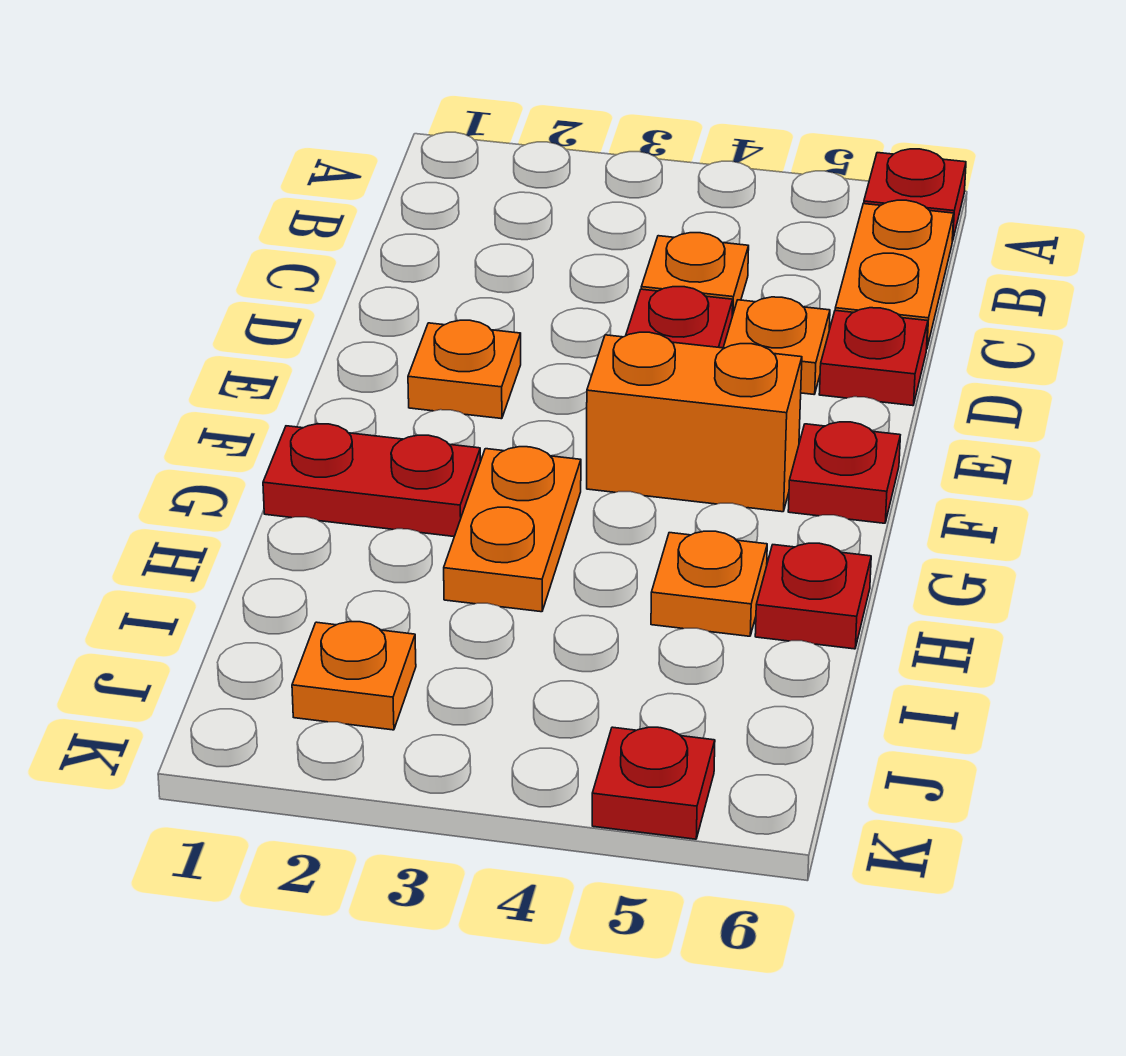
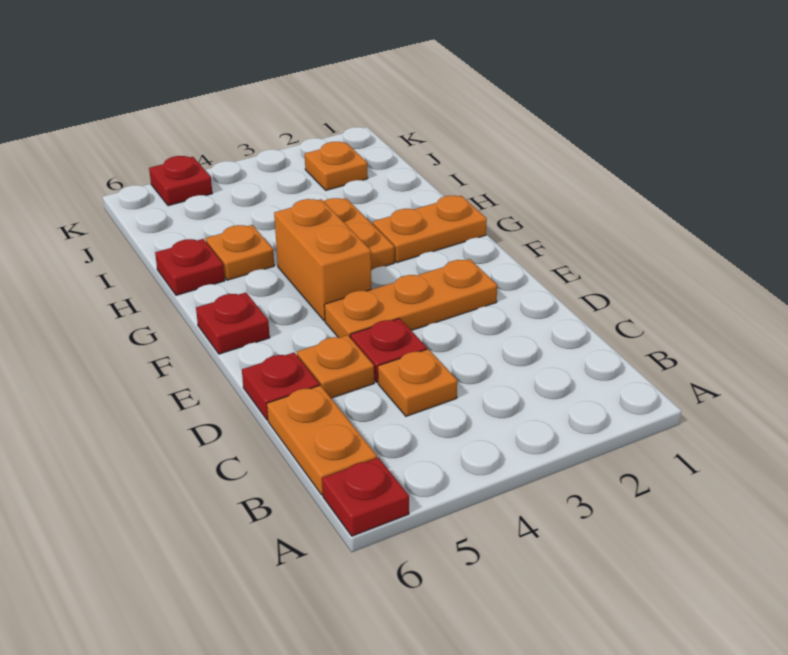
orange 1x1 plate [408,320,521,419] -> orange 1x3 plate [324,259,497,338]
orange 1x2 brick [587,332,802,512] -> orange 1x2 brick turned to [274,199,371,321]
red 1x2 plate [263,424,481,536] -> orange 1x2 plate [373,196,487,263]

